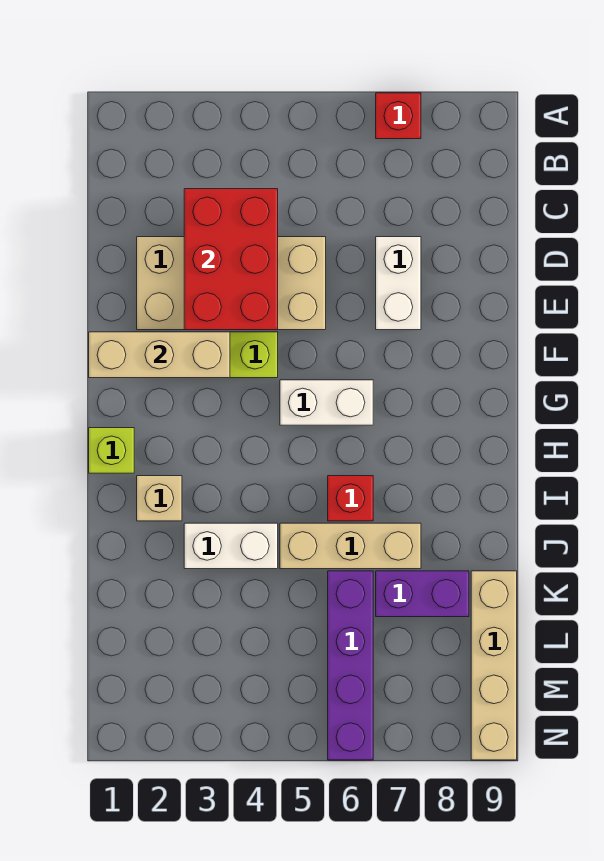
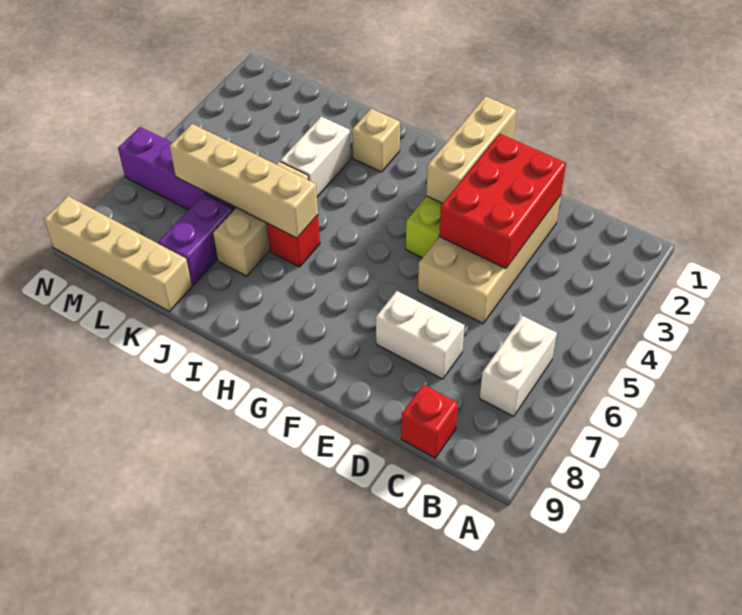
red 1x1 brick [376,93,421,139] -> red 1x1 brick moved to [401,384,458,458]
red 2x3 brick [184,189,278,330] -> red 2x3 brick turned to [439,134,566,268]
white 1x2 brick [280,380,373,425] -> white 1x2 brick moved to [480,316,557,416]
lime 1x1 brick [89,428,134,473] -> none
none -> tan 1x4 brick [170,124,318,238]

